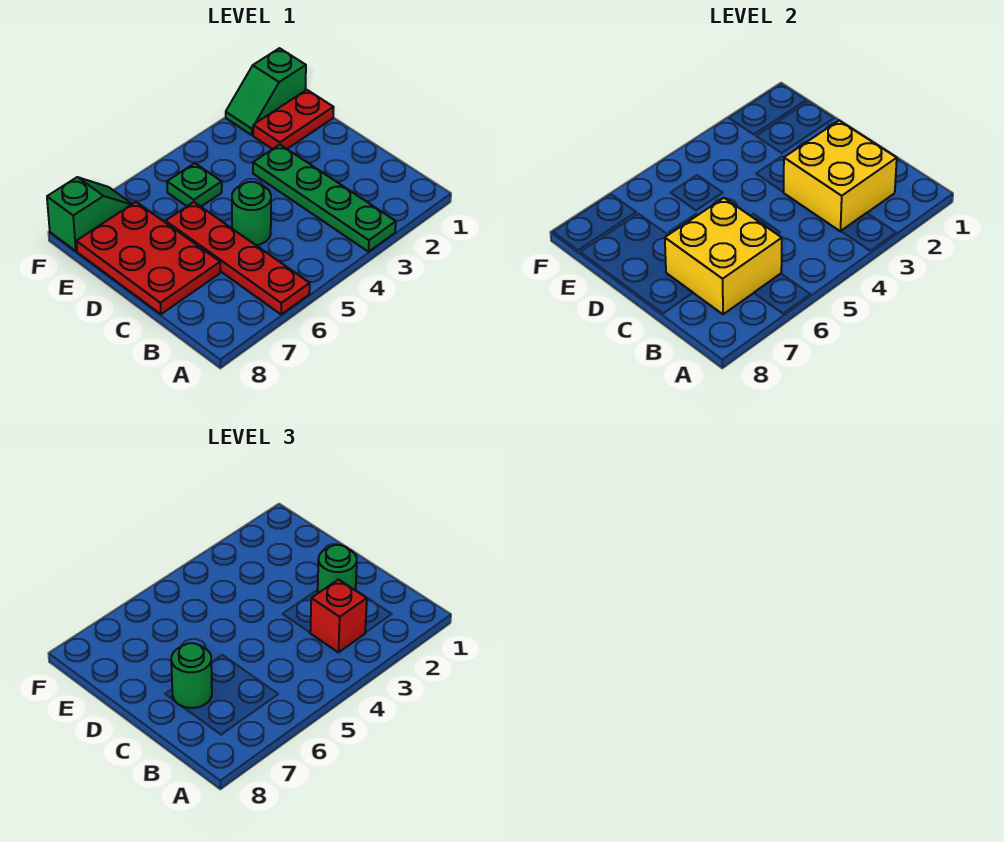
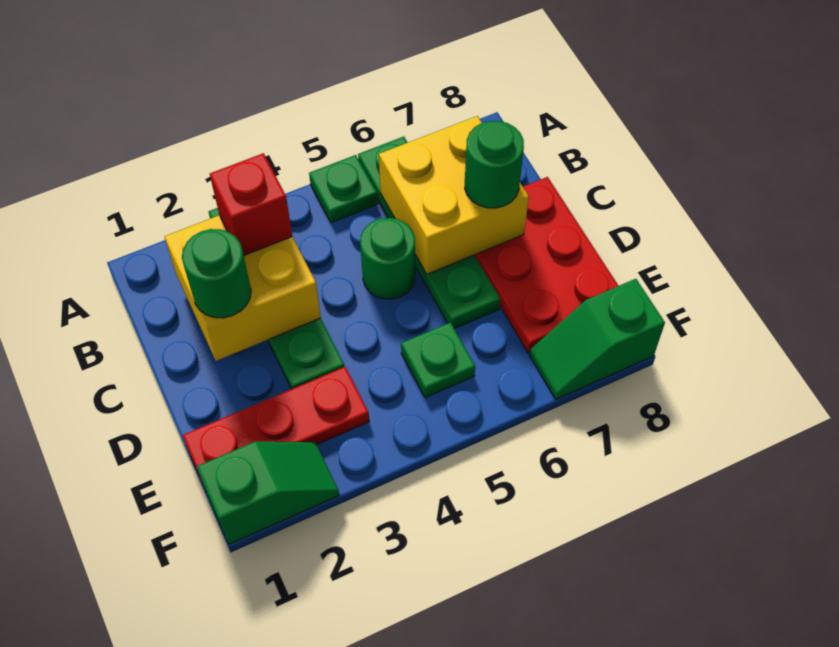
none -> green 1x1 plate [309,155,378,223]
red 1x4 plate [165,202,310,314] -> green 1x4 plate [358,137,500,329]
red 1x2 plate [253,90,334,149] -> red 1x3 plate [183,367,369,485]

